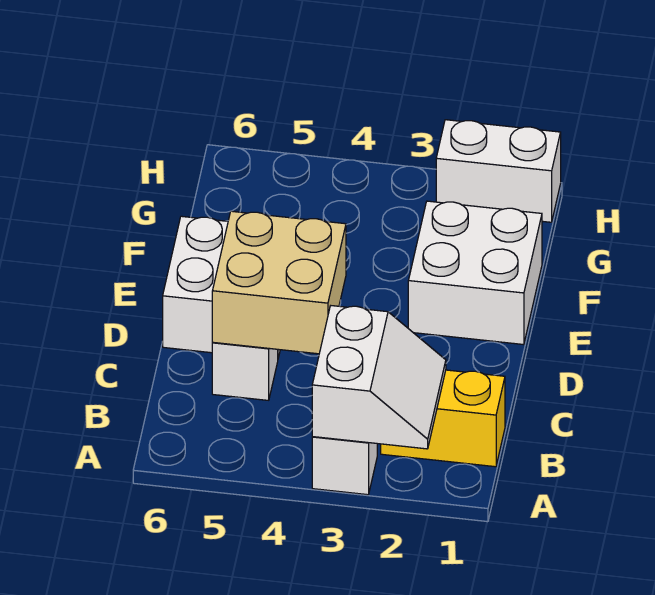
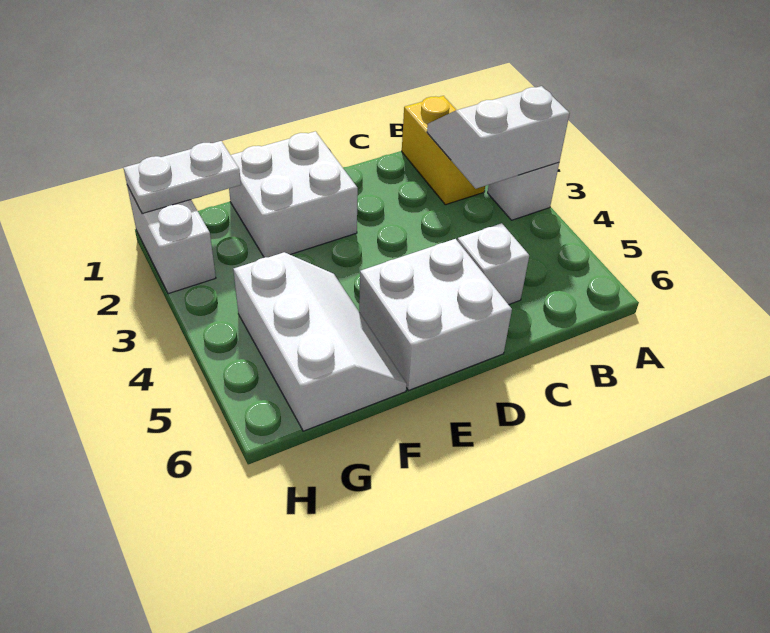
tan 2x2 brick [212,211,346,354] -> none
none -> white 2x3 slope [233,252,407,431]
none -> white 1x2 plate [124,141,241,214]

